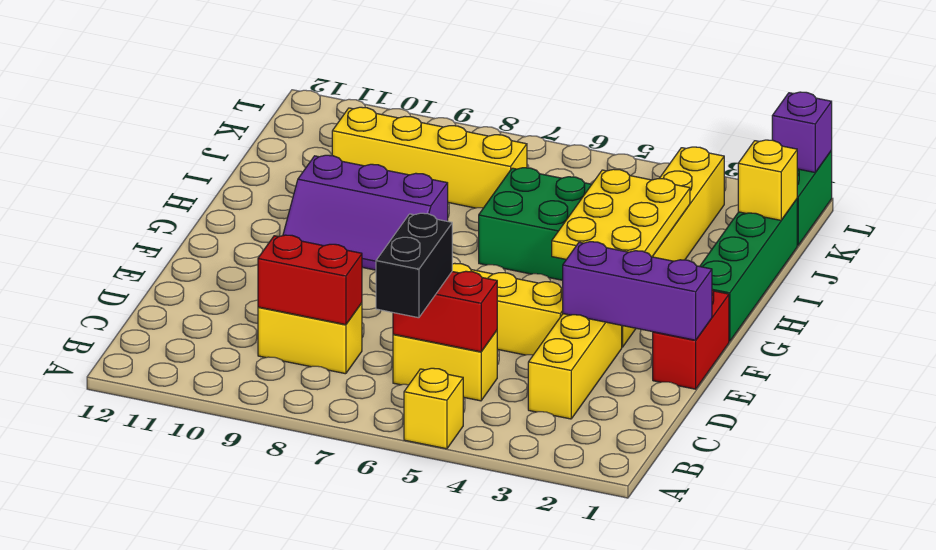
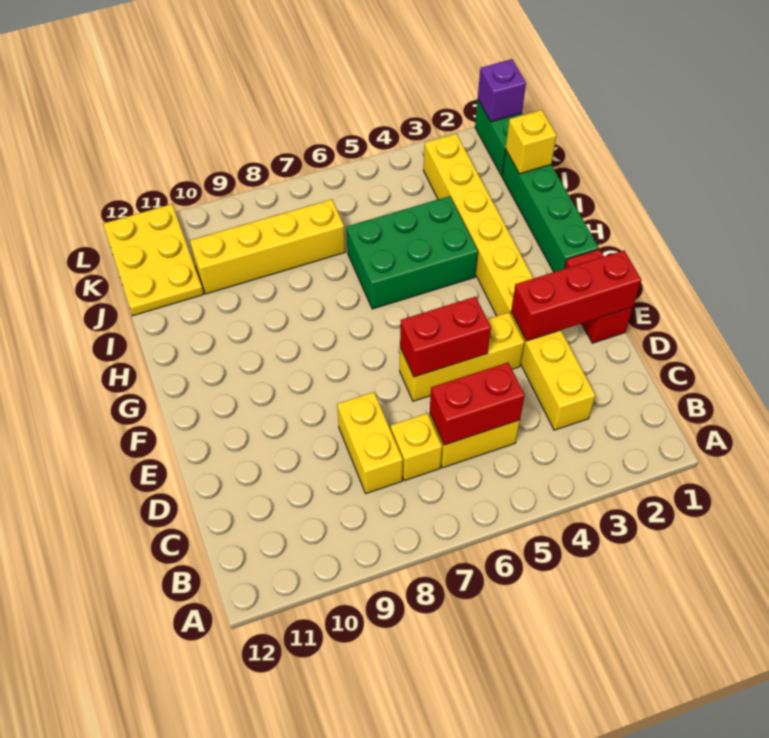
yellow 1x1 brick [404,368,463,449] -> yellow 1x1 brick moved to [391,413,442,481]
black 1x2 brick [376,213,452,318] -> none
yellow 1x2 brick [258,303,362,374] -> yellow 1x2 brick turned to [337,392,403,493]
red 1x2 brick [258,235,362,325] -> red 1x2 brick moved to [400,297,491,377]
purple 1x3 brick [563,242,712,340] -> red 1x3 brick [511,251,641,341]
yellow 2x3 plate [552,169,690,259] -> yellow 2x3 plate moved to [103,204,204,316]
purple 2x3 slope [283,155,448,270] -> none

